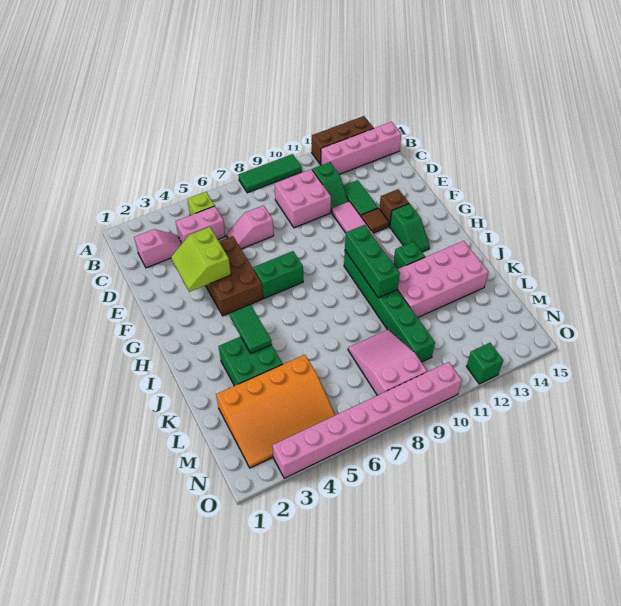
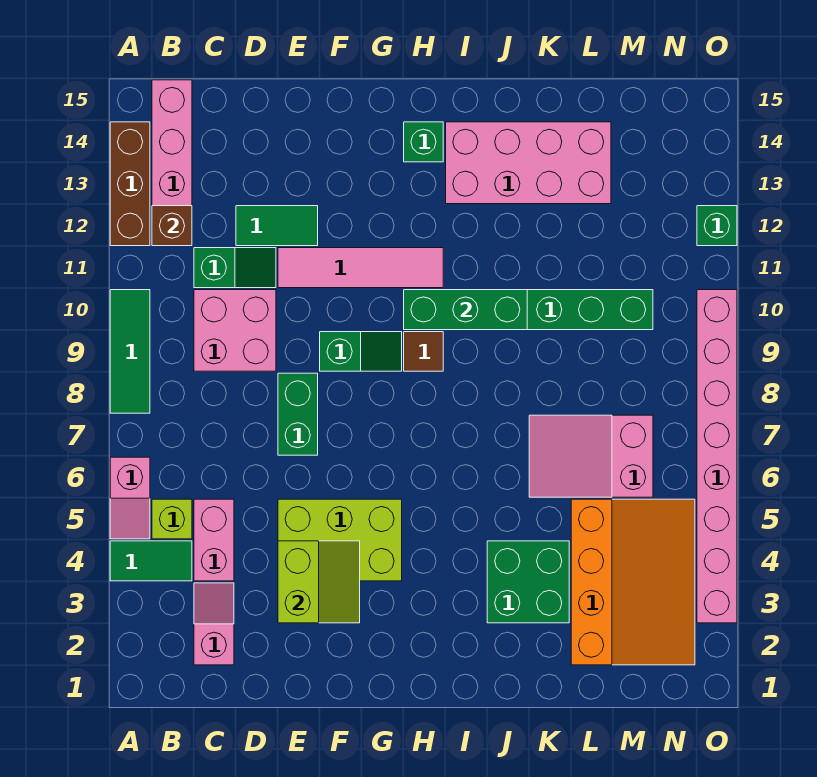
pink 1x2 slope [227,206,274,249] -> pink 1x2 slope moved to [110,457,150,539]
lime 2x2 slope [171,227,231,292] -> lime 2x2 slope turned to [278,541,360,623]
brown 2x3 brick [206,236,263,316] -> lime 2x3 brick [278,499,402,581]
brown 1x1 tile [361,208,389,233] -> brown 1x1 tile moved to [404,332,443,371]
brown 1x1 brick [380,189,409,226] -> brown 1x1 brick moved to [152,206,192,246]
green 1x2 brick [253,251,303,298] -> green 1x2 brick moved to [278,373,318,455]
green 1x2 slope [390,204,430,252] -> green 1x2 slope moved to [320,332,402,371]
green 1x2 tile [230,305,272,353] -> green 1x2 tile moved to [110,541,192,581]
green 1x1 brick [393,241,425,269] -> green 1x1 brick moved to [404,122,443,162]
pink 2x4 brick [397,241,488,318] -> pink 2x4 brick turned to [446,122,611,204]
pink 2x3 slope [348,330,427,395] -> pink 2x3 slope moved to [529,415,653,497]

